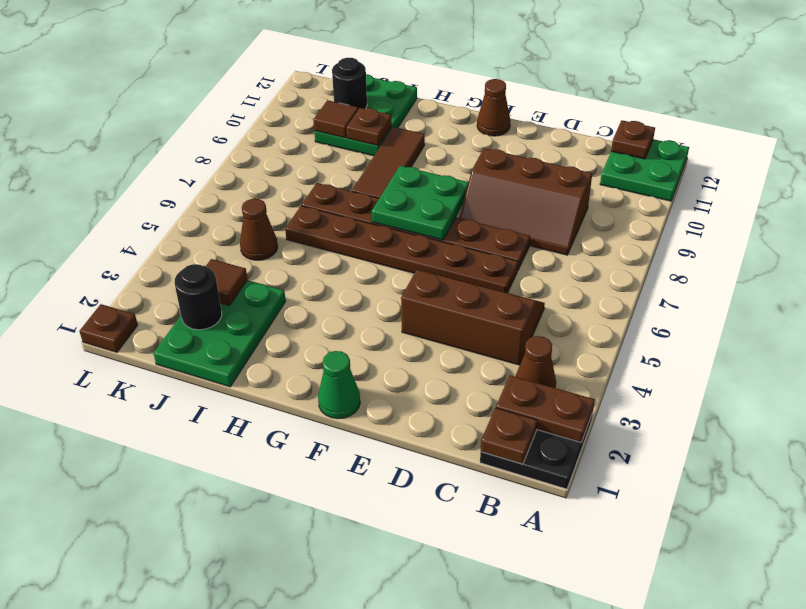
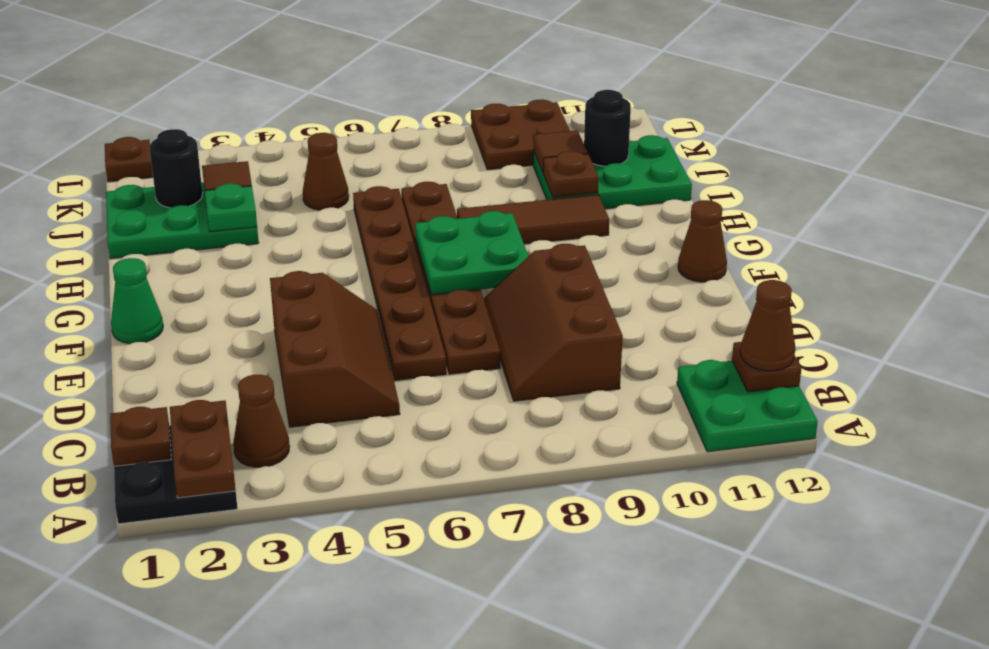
none -> brown 1x1 cone [740,280,795,371]
none -> green 1x1 plate [205,184,257,232]
none -> brown 2x2 plate [471,99,570,170]

